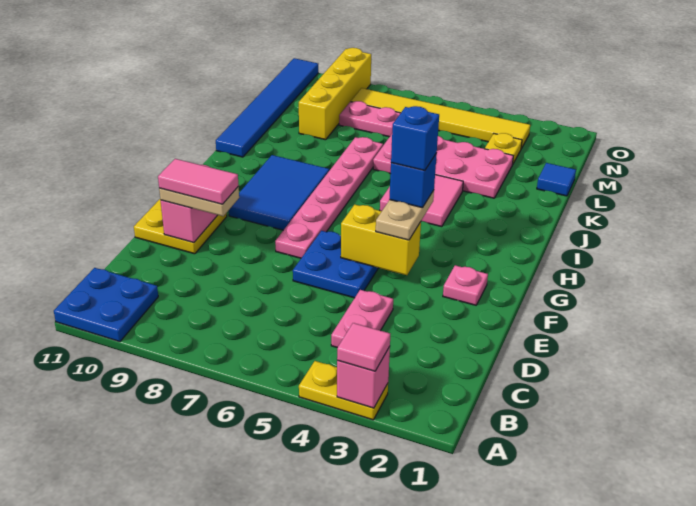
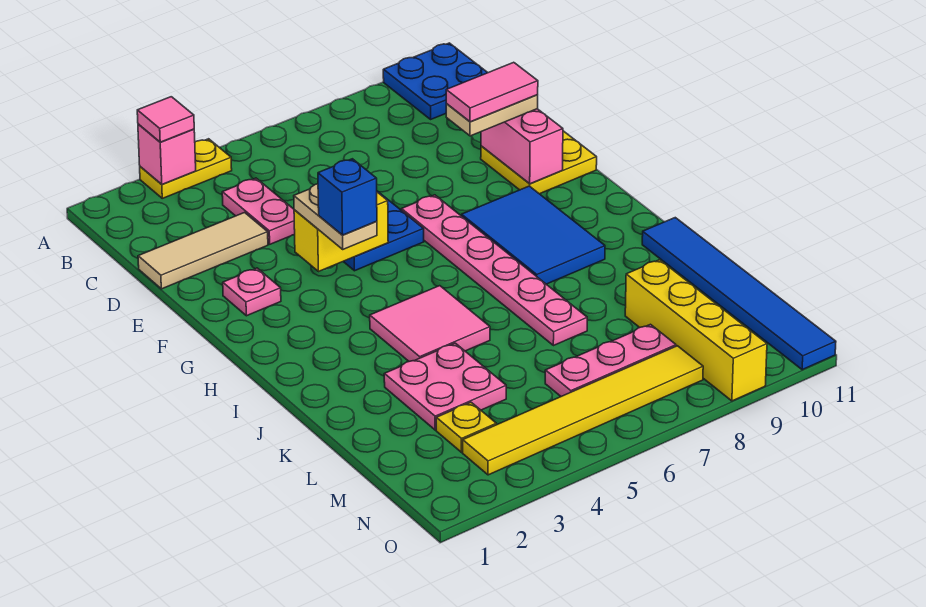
none -> tan 1x3 tile [138,213,268,289]
blue 1x1 brick [391,106,439,171] -> none
pink 2x4 plate [373,134,513,198] -> pink 2x2 plate [384,343,506,430]
blue 1x1 tile [537,163,576,196] -> none

